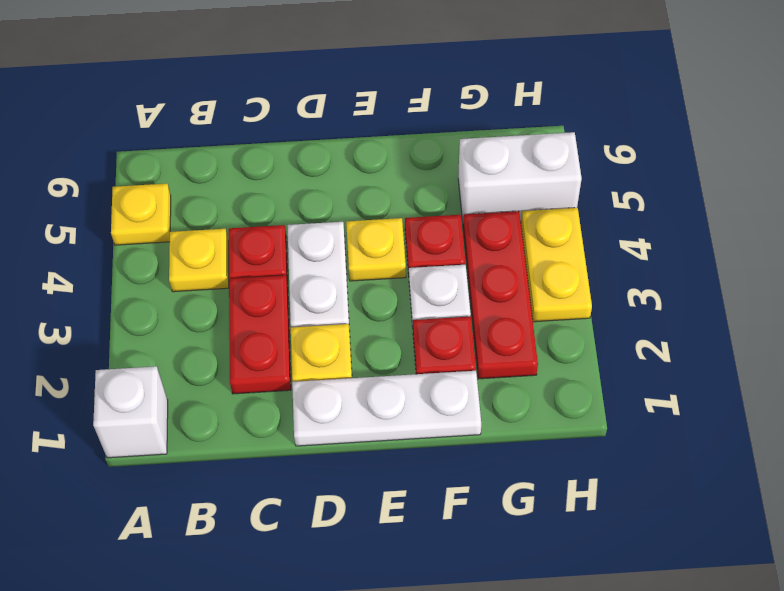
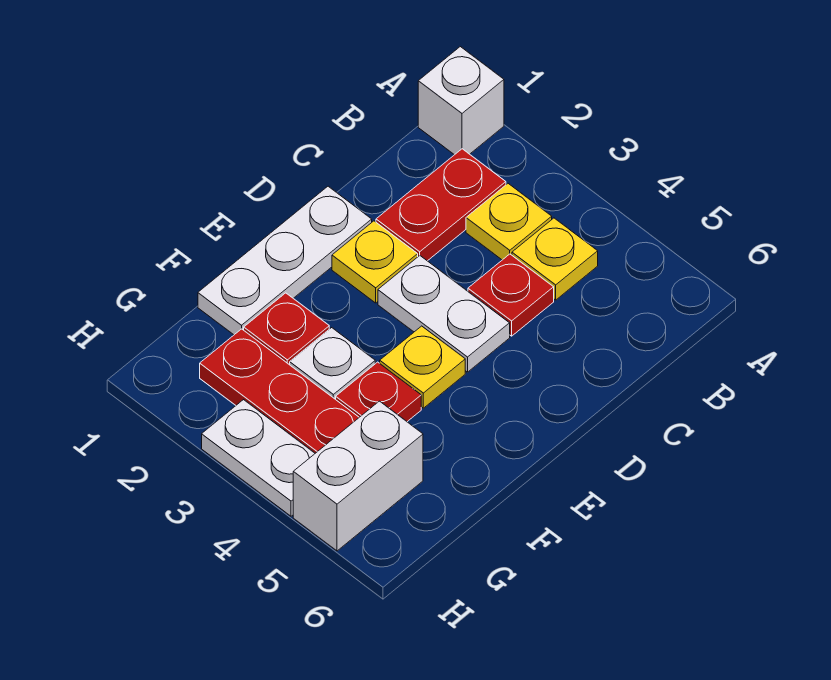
yellow 1x1 plate [111,184,171,245] -> yellow 1x1 plate moved to [466,184,552,260]
red 1x2 plate [229,275,291,394] -> red 1x2 plate turned to [376,149,506,261]
yellow 1x2 plate [521,208,592,322] -> white 1x2 plate [202,400,315,516]

